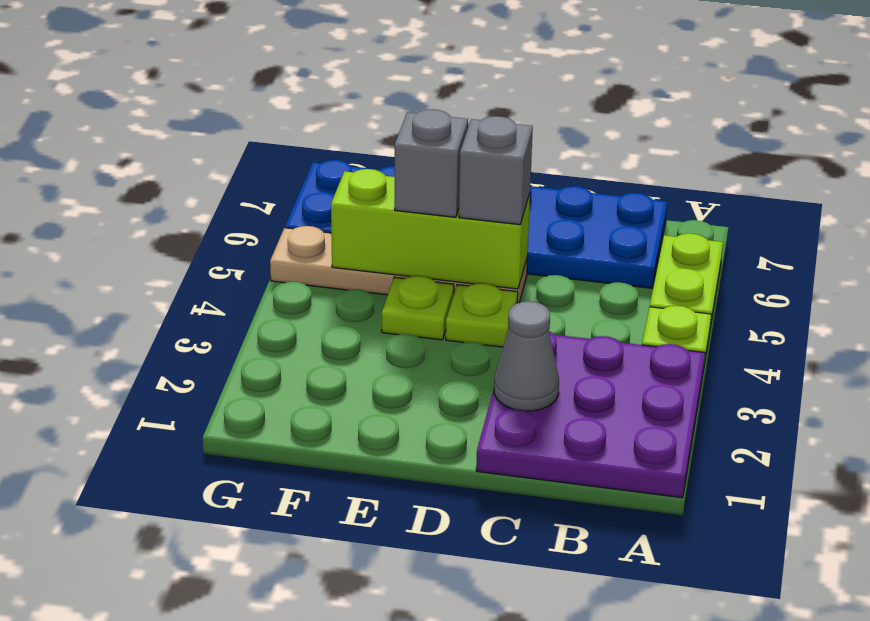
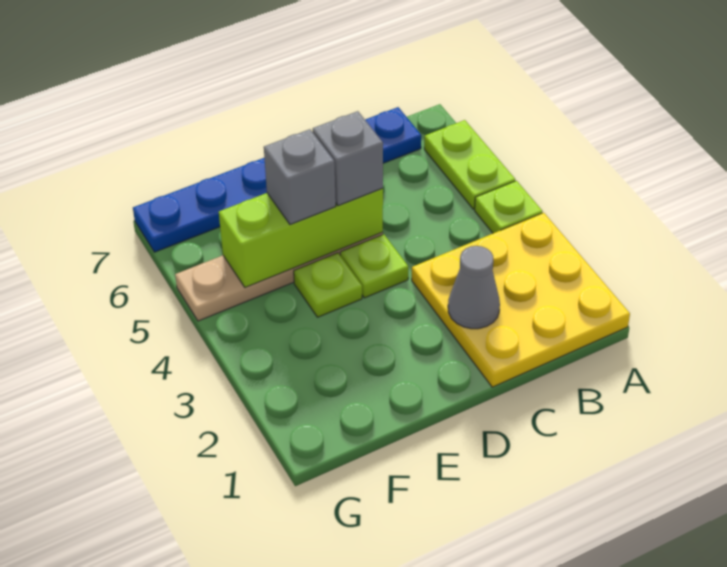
purple 3x3 plate [476,331,705,498] -> yellow 3x3 plate [412,213,630,387]
blue 2x6 plate [285,160,667,288] -> blue 1x6 plate [133,107,421,252]

